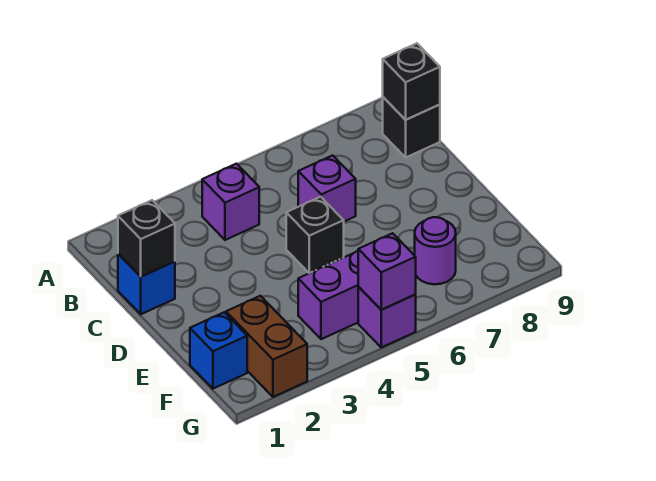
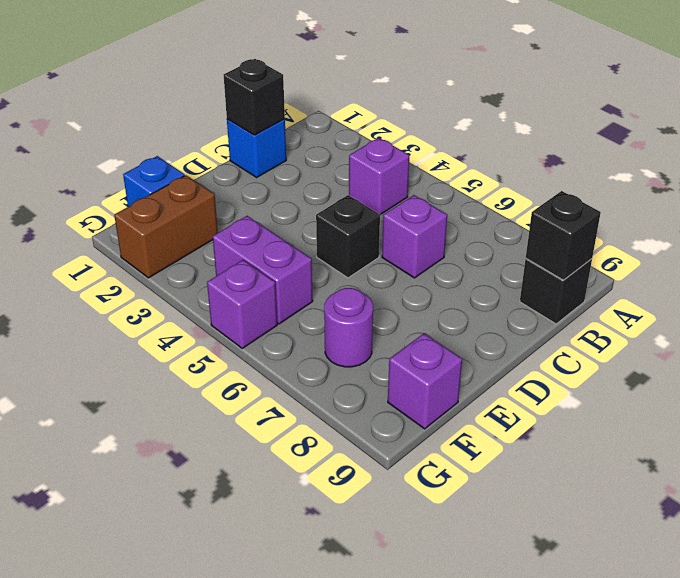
purple 1x1 brick [358,233,416,310] -> purple 1x1 brick moved to [388,334,462,429]

